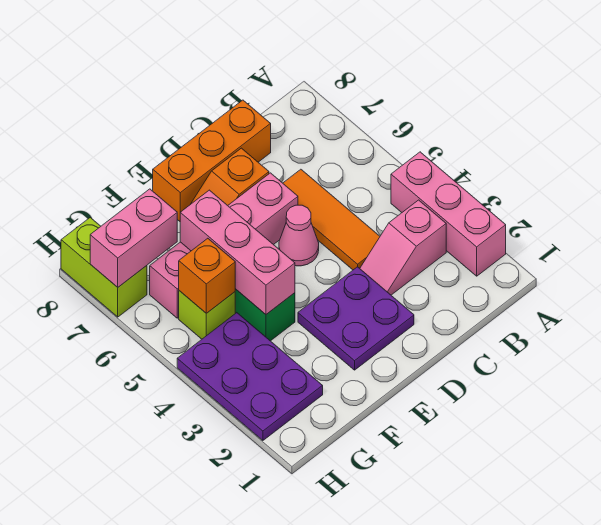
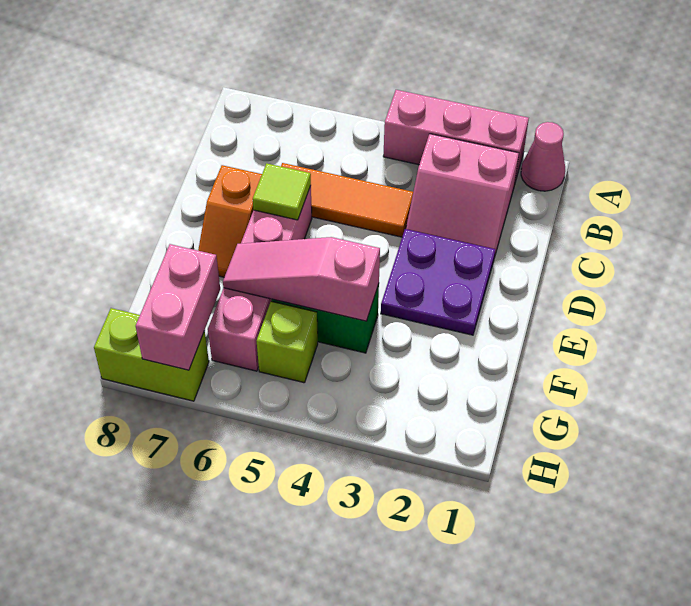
pink 1x2 slope [360,200,446,295] -> pink 2x2 slope [406,134,519,258]
orange 1x3 brick [153,100,271,221] -> none
pink 1x1 cone [279,205,319,266] -> pink 1x1 cone moved to [521,122,565,191]
none -> lime 1x1 tile [253,163,311,220]
pink 1x3 brick [180,190,295,314] -> pink 1x3 slope [223,237,380,321]
purple 2x3 plate [177,313,323,440] -> none
orange 1x1 brick [179,238,235,313] -> none

